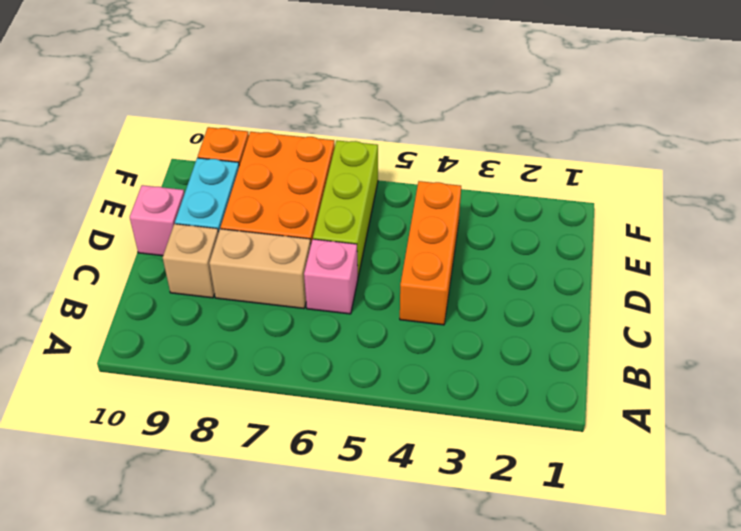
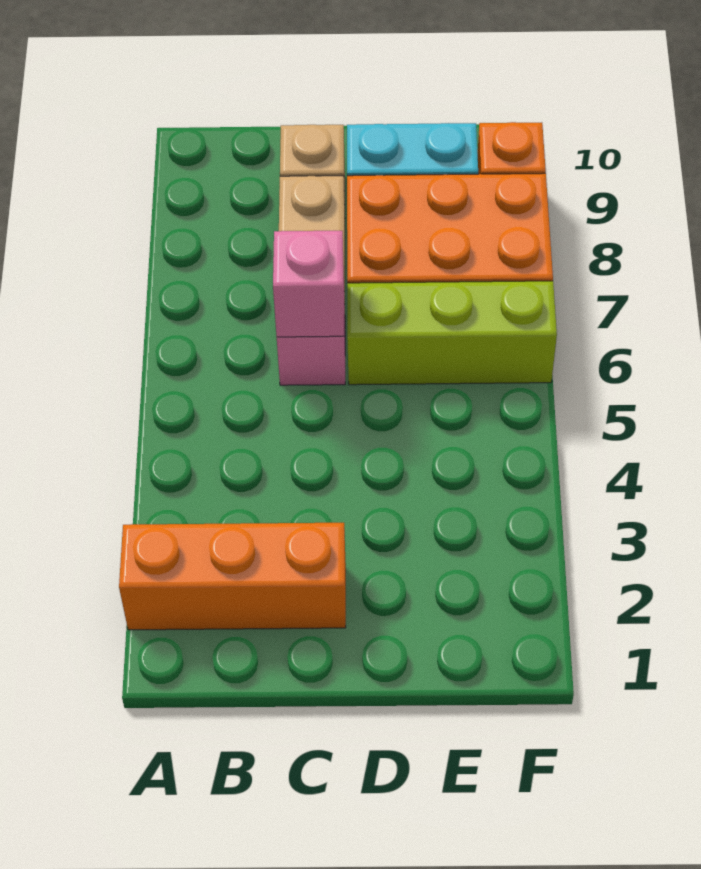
orange 1x3 brick [400,181,461,325] -> orange 1x3 brick moved to [119,523,346,630]
pink 1x1 brick [130,185,185,256] -> pink 1x1 brick moved to [273,231,344,337]

